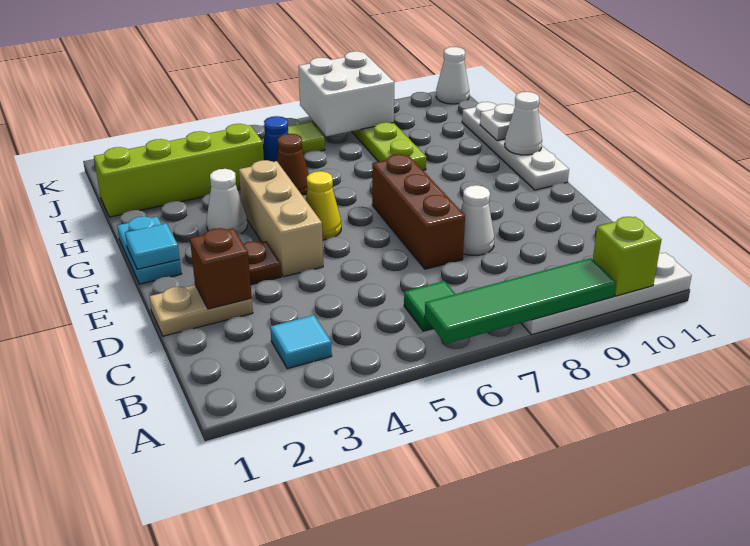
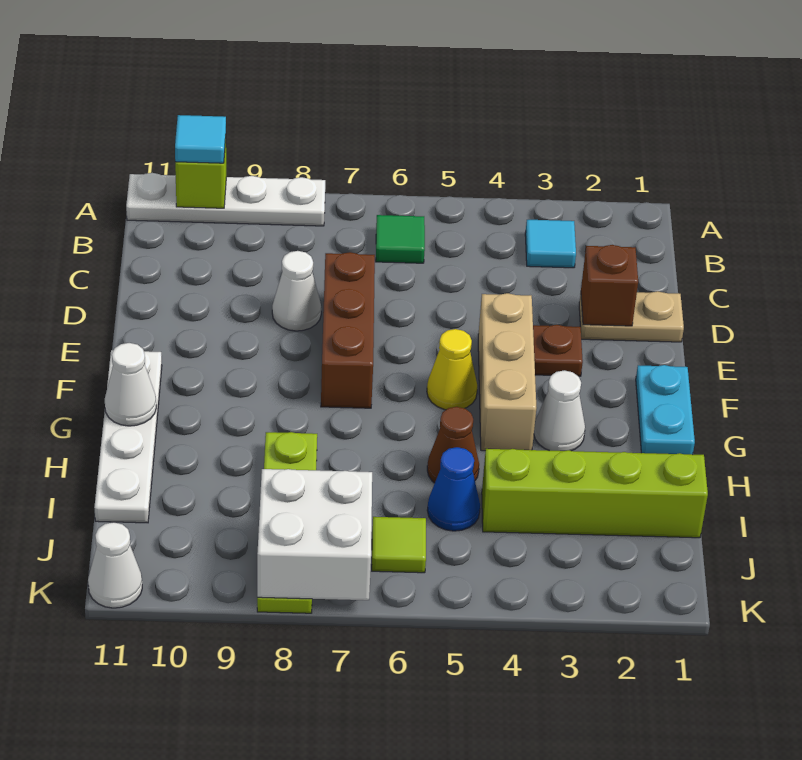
green 1x4 tile [425,258,616,344] -> none
cyan 1x1 tile [125,223,180,269] -> cyan 1x1 tile moved to [175,115,226,163]
white 1x1 plate [480,104,515,141] -> none

